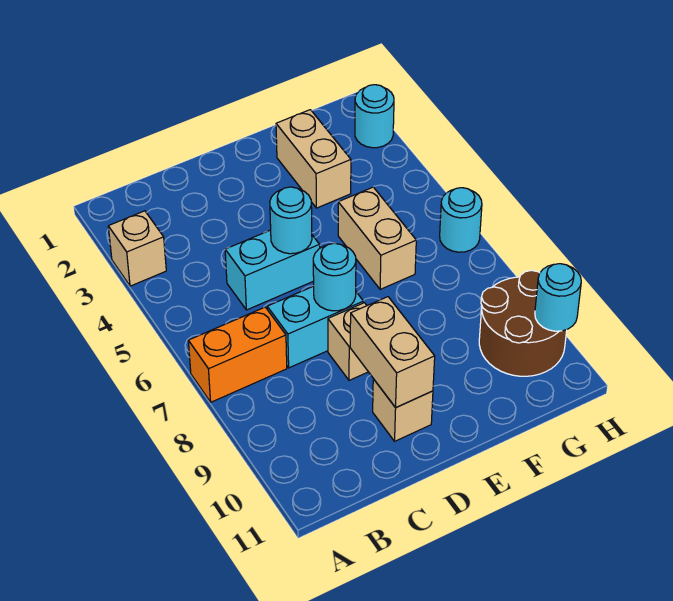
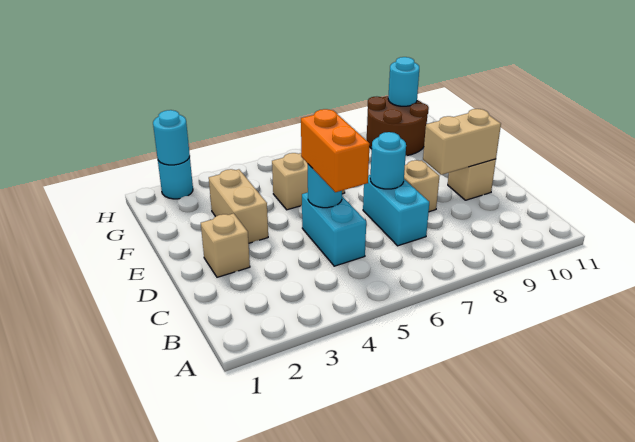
tan 1x1 brick [108,211,166,286] -> tan 1x1 brick moved to [201,213,250,277]
orange 1x2 brick [188,307,287,402] -> orange 1x2 brick moved to [301,109,370,192]
tan 1x2 brick [276,110,351,208] -> tan 1x2 brick turned to [209,169,268,243]
cyan 1x1 round brick [440,188,482,252] -> cyan 1x1 round brick moved to [153,110,190,165]

